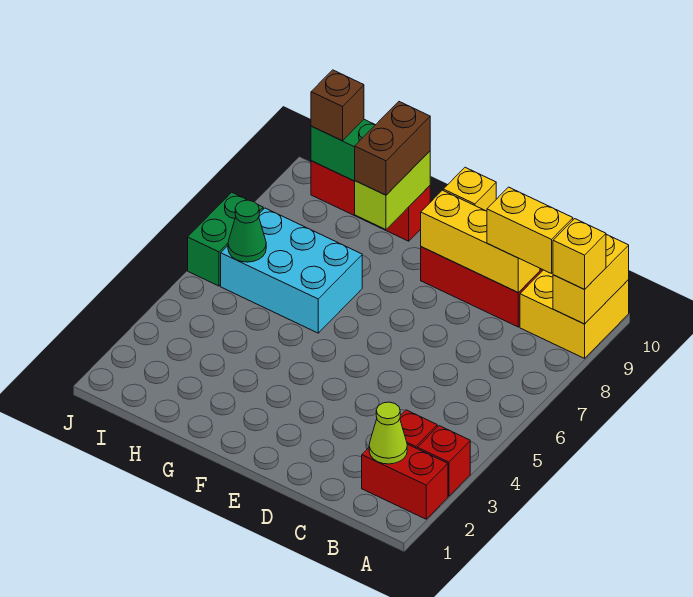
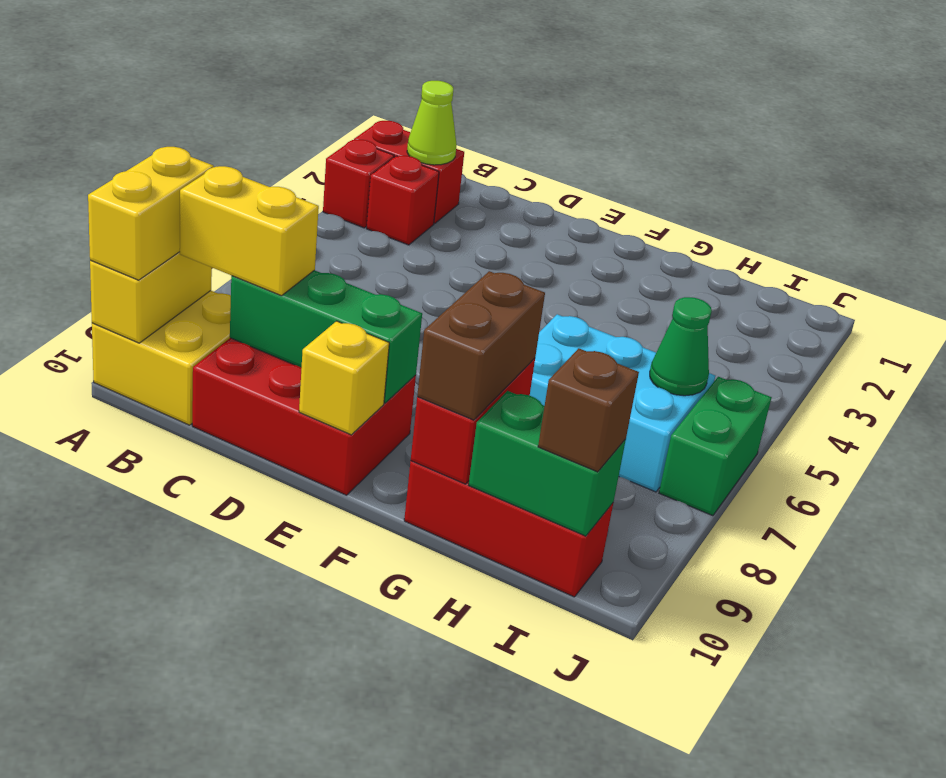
yellow 1x1 brick [553,219,606,289] -> yellow 1x2 brick [88,147,214,280]
yellow 1x3 brick [421,190,540,293] -> green 1x3 brick [230,270,422,403]
lime 1x2 brick [355,151,430,230] -> red 1x2 brick [411,358,535,484]

